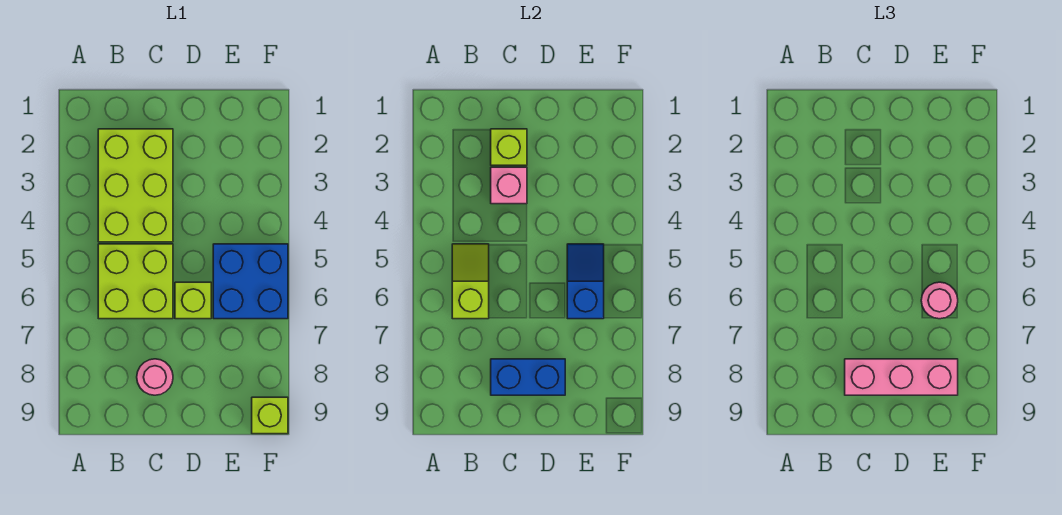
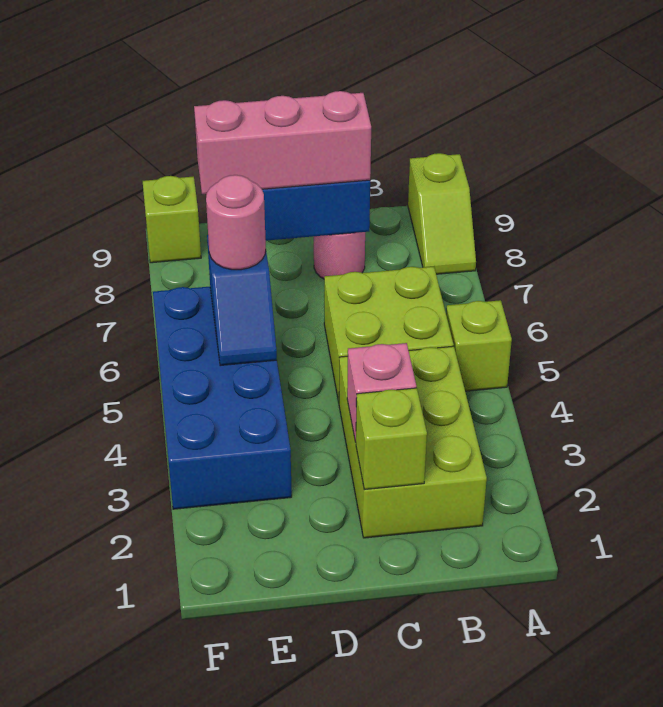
lime 1x2 slope [452,244,489,319] -> lime 1x2 slope moved to [408,153,476,274]
lime 1x1 brick [175,282,211,319] -> lime 1x1 brick moved to [446,300,512,391]
blue 2x2 brick [213,244,288,319] -> blue 2x4 brick [153,287,292,509]

